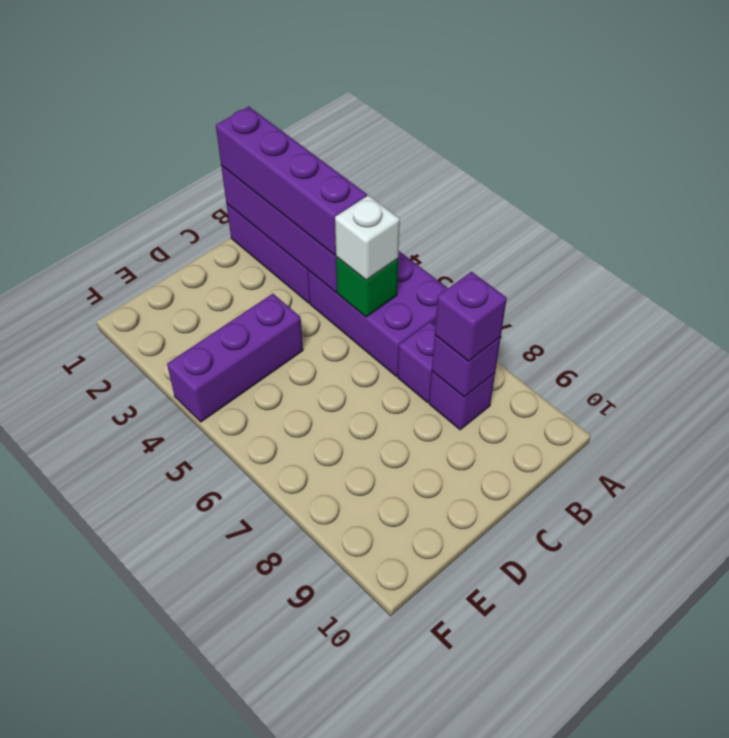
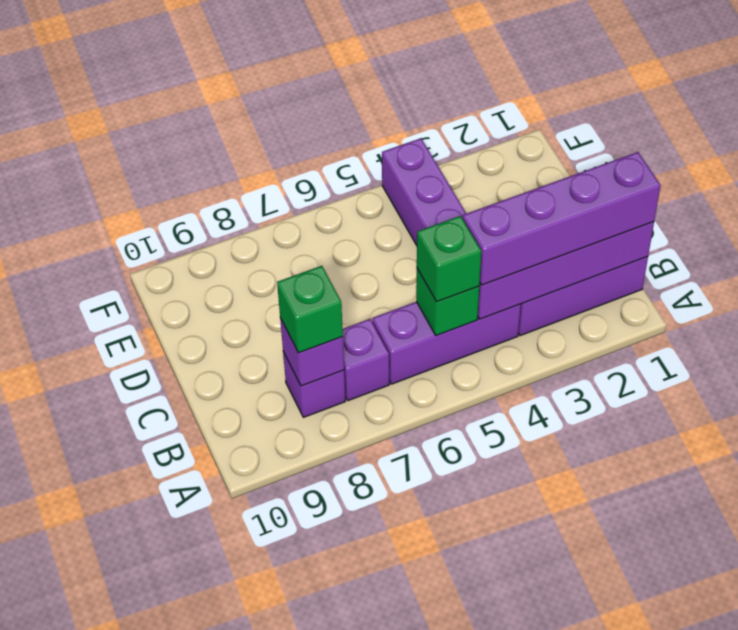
purple 2x3 brick [308,251,448,376] -> purple 1x3 brick [372,302,521,384]
white 1x1 brick [335,195,400,280] -> green 1x1 brick [417,216,481,302]
purple 1x1 brick [435,272,507,362] -> green 1x1 brick [277,266,343,353]

